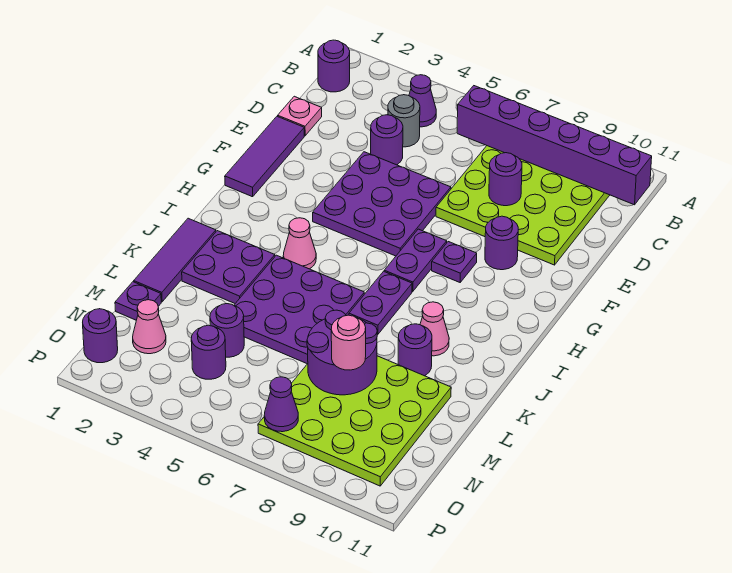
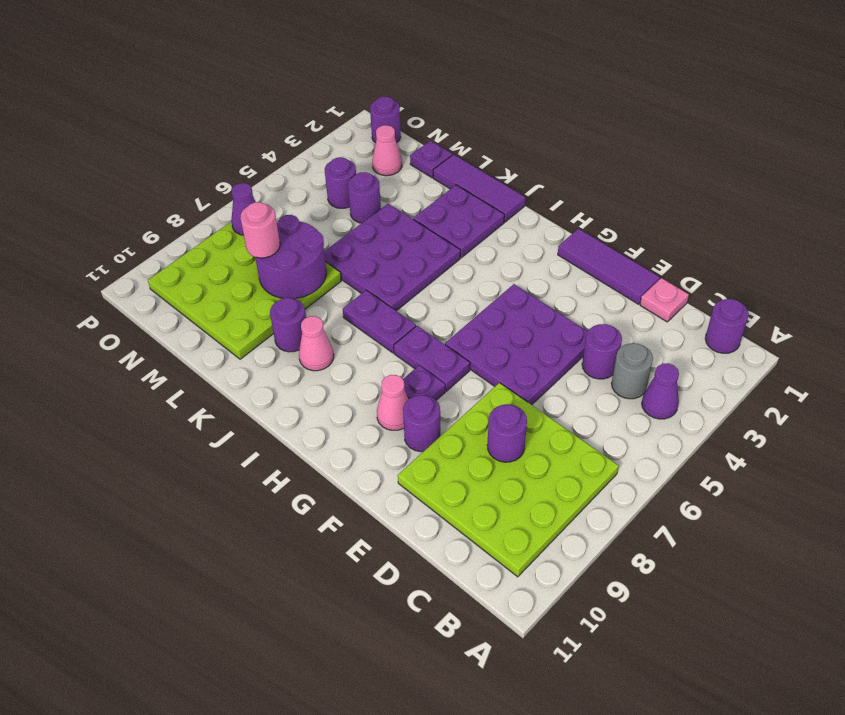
purple 1x6 brick [457,86,652,205] -> none
pink 1x1 cone [283,218,316,269] -> pink 1x1 cone moved to [377,375,408,430]

